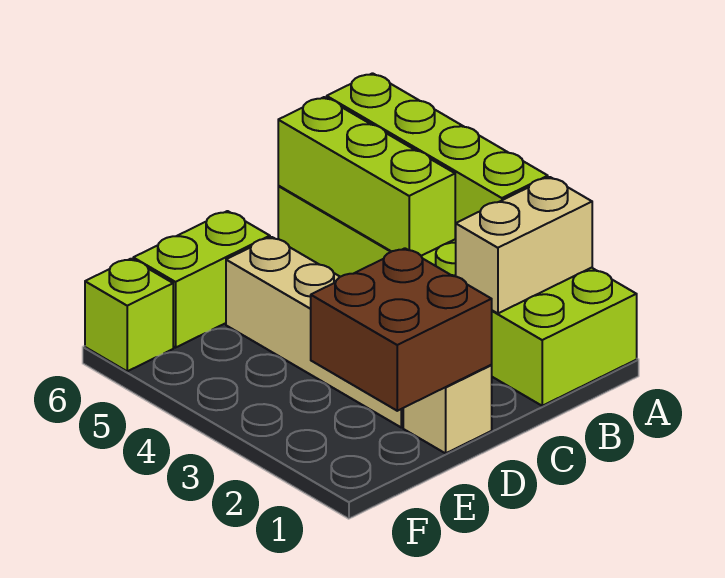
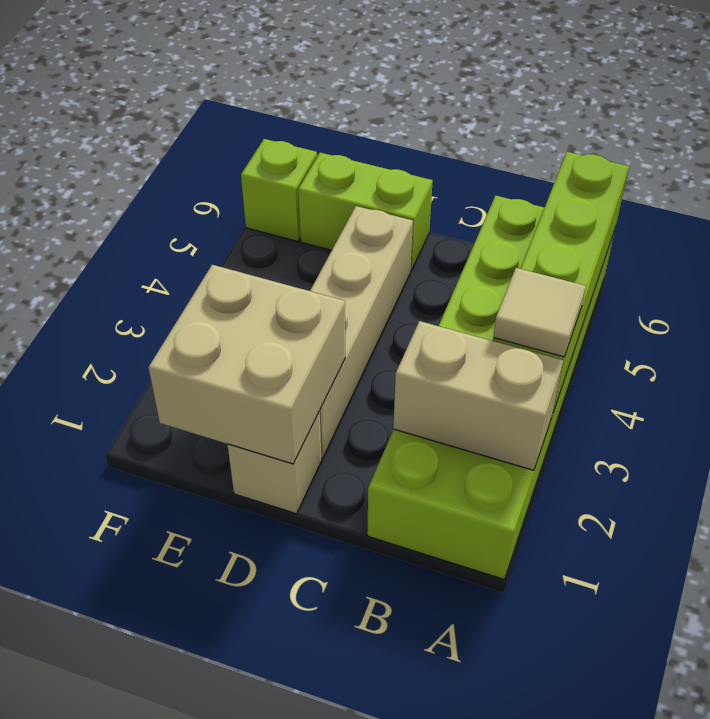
none -> tan 1x1 tile [493,268,586,357]
lime 1x3 brick [278,97,455,256] -> none
brown 2x2 brick [311,248,492,411] -> tan 2x2 brick [148,265,345,464]

